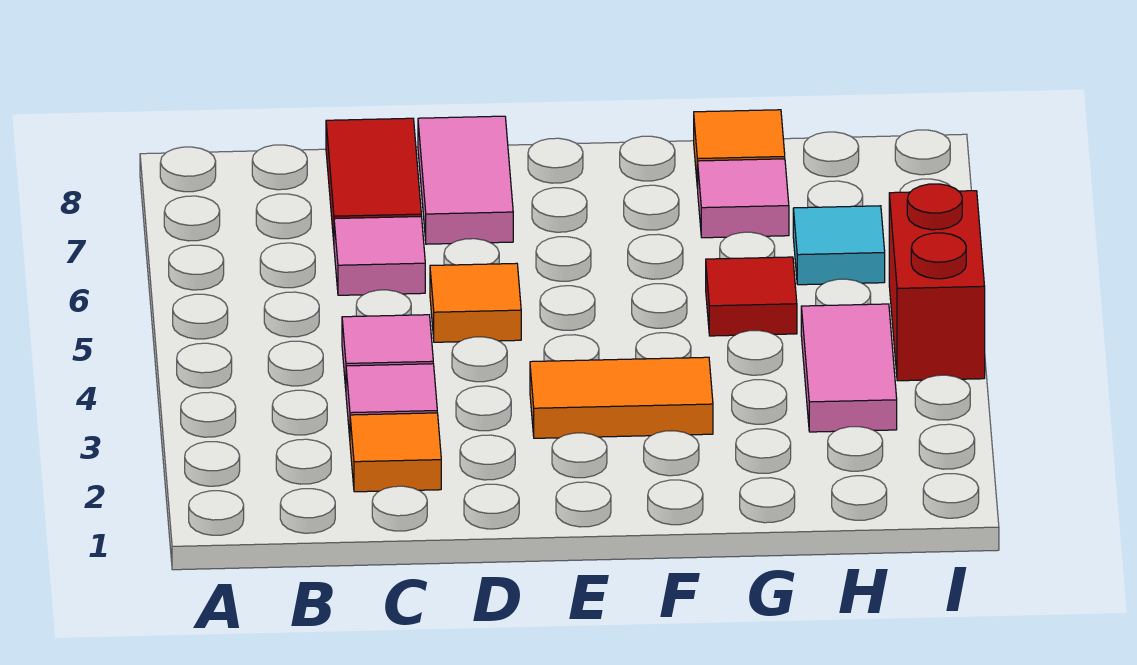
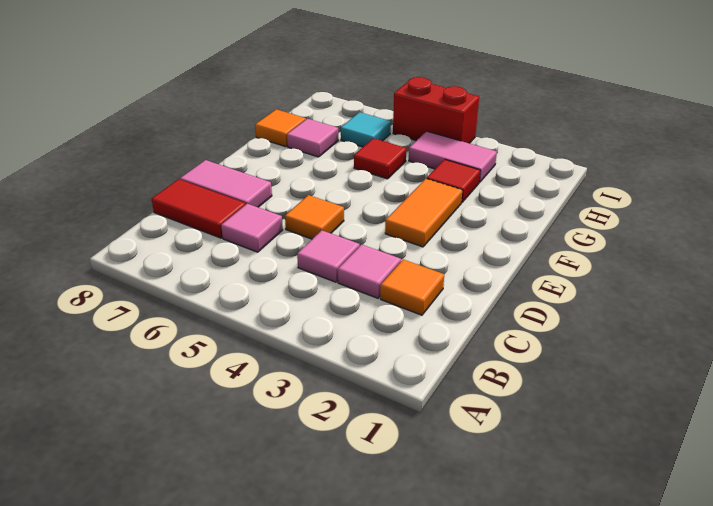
none -> red 1x1 tile [427,159,480,202]

